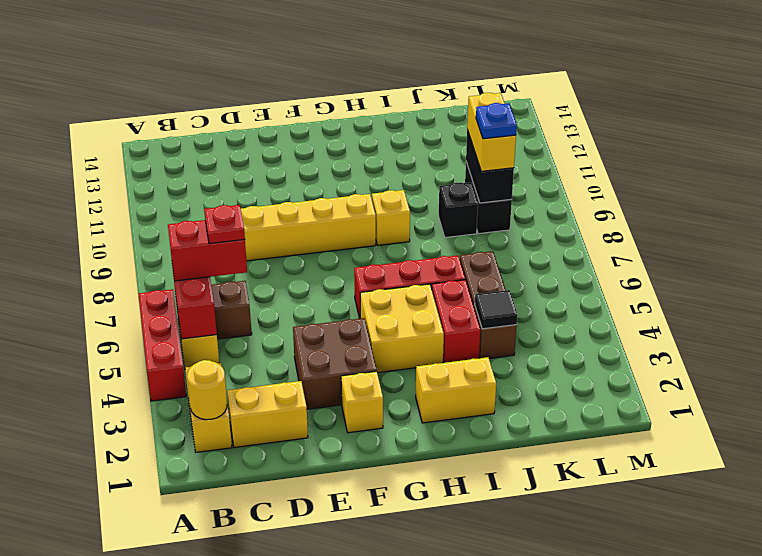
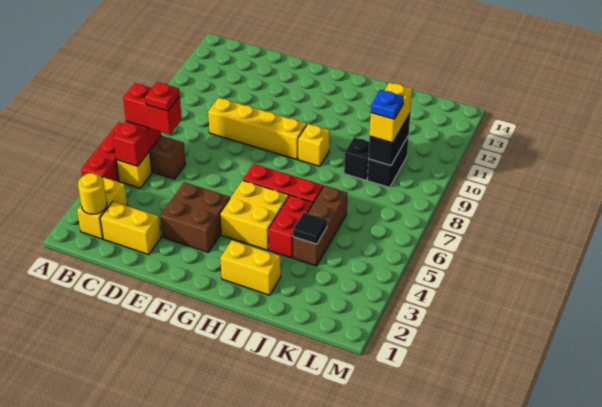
yellow 1x1 brick [341,371,383,433] -> none

